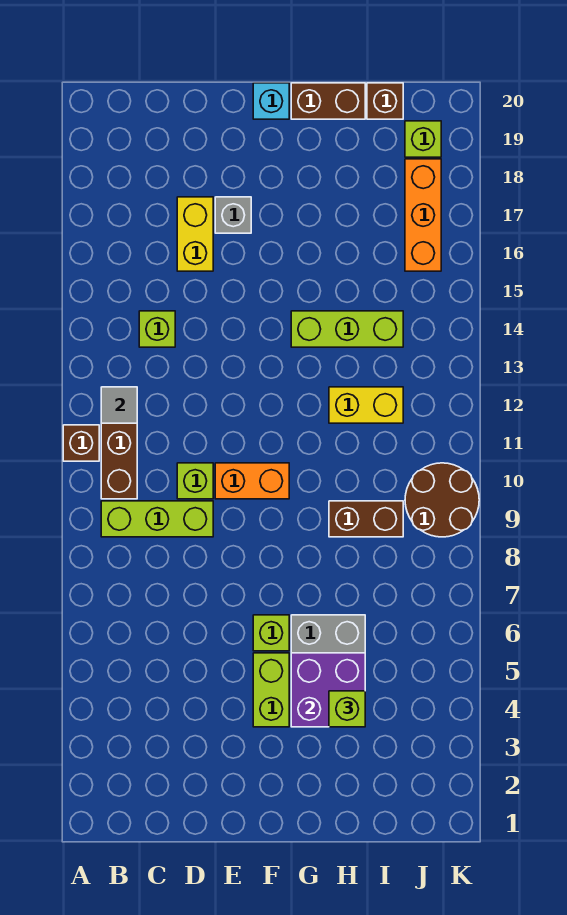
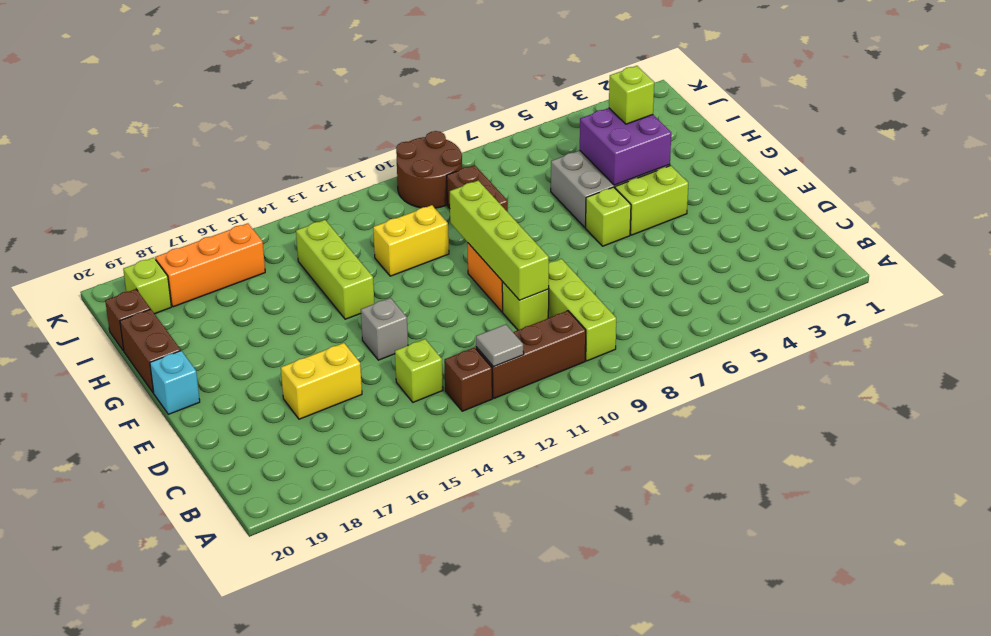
brown 1x1 brick [63,425,99,461] -> brown 1x1 brick moved to [444,348,492,411]
none -> lime 1x4 brick [450,181,549,300]
grey 1x1 brick [215,197,251,233] -> grey 1x1 brick moved to [361,298,408,360]
yellow 1x2 brick [329,387,403,423] -> yellow 1x2 brick turned to [373,205,449,276]

